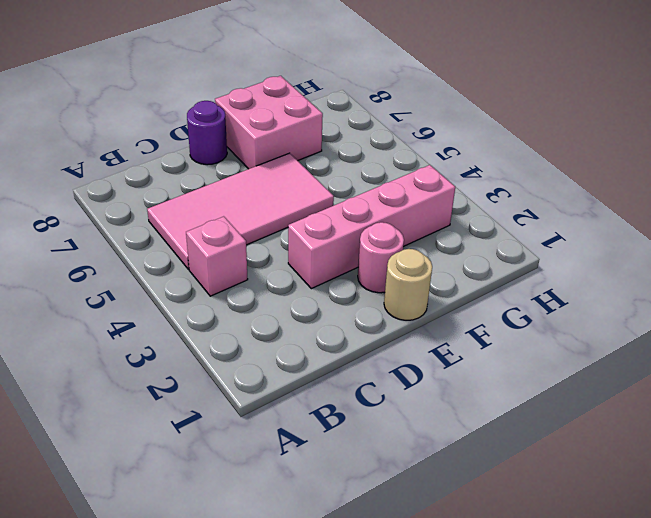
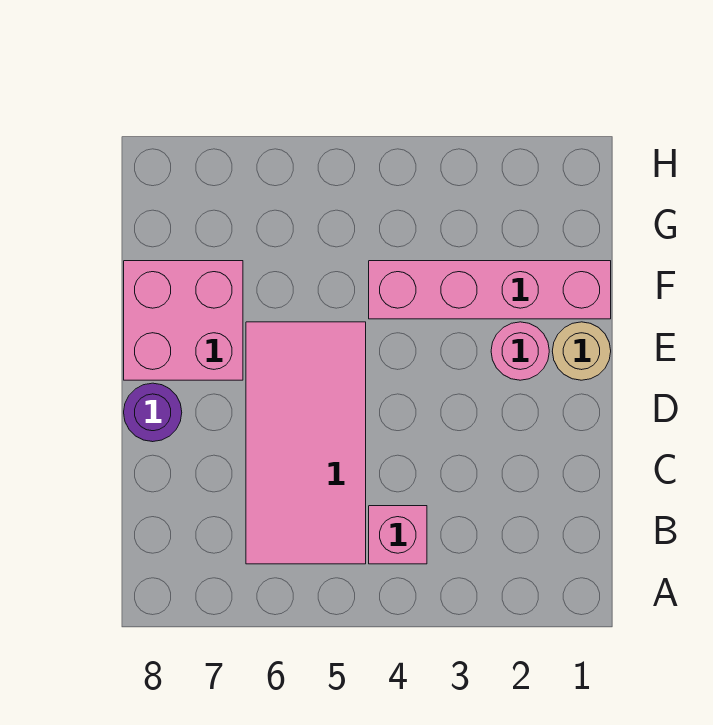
pink 1x4 brick [288,165,455,289] -> pink 1x4 brick turned to [369,261,611,319]

